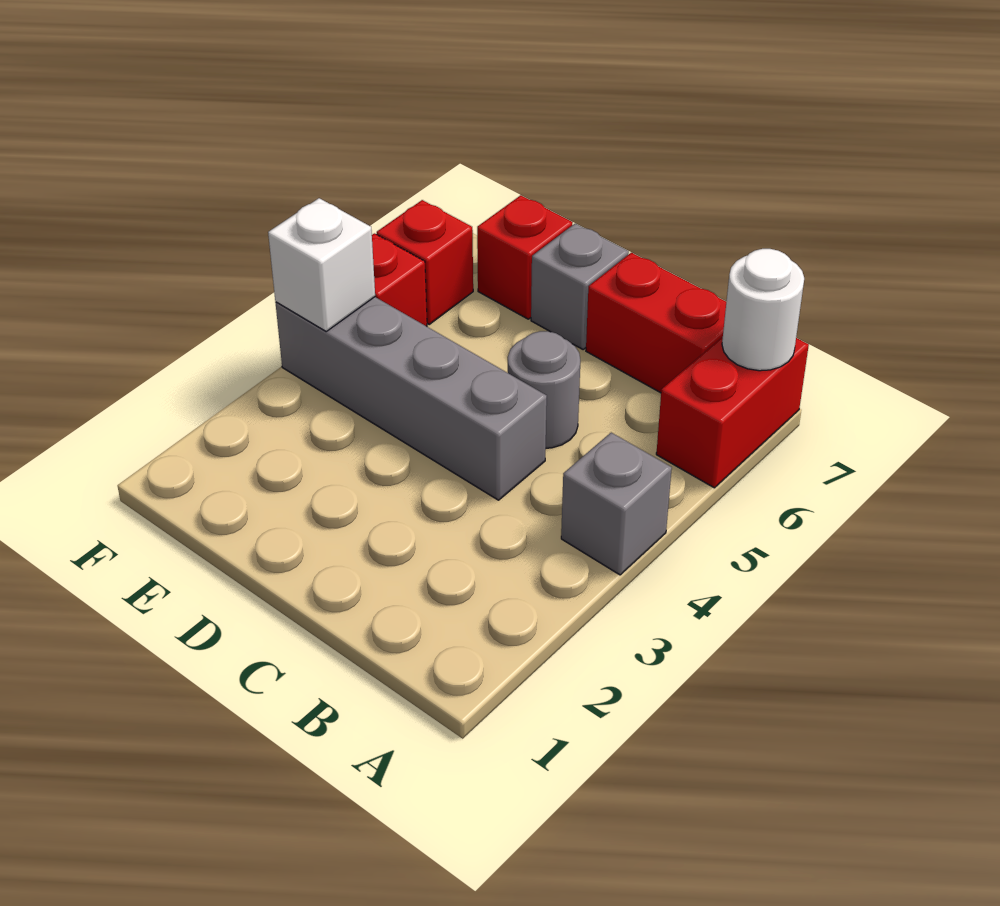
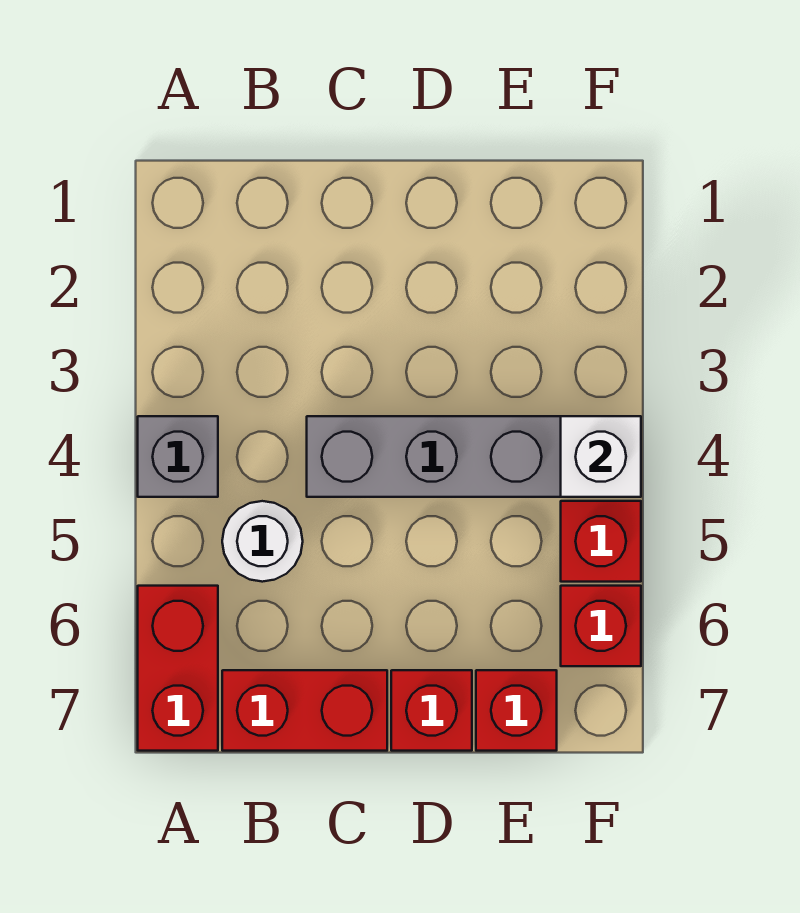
white 1x1 round brick [722,249,804,371] -> white 1x1 round brick moved to [222,501,303,582]
grey 1x1 round brick [508,331,580,448] -> none
grey 1x1 brick [531,223,629,350] -> red 1x1 brick [391,670,472,751]

